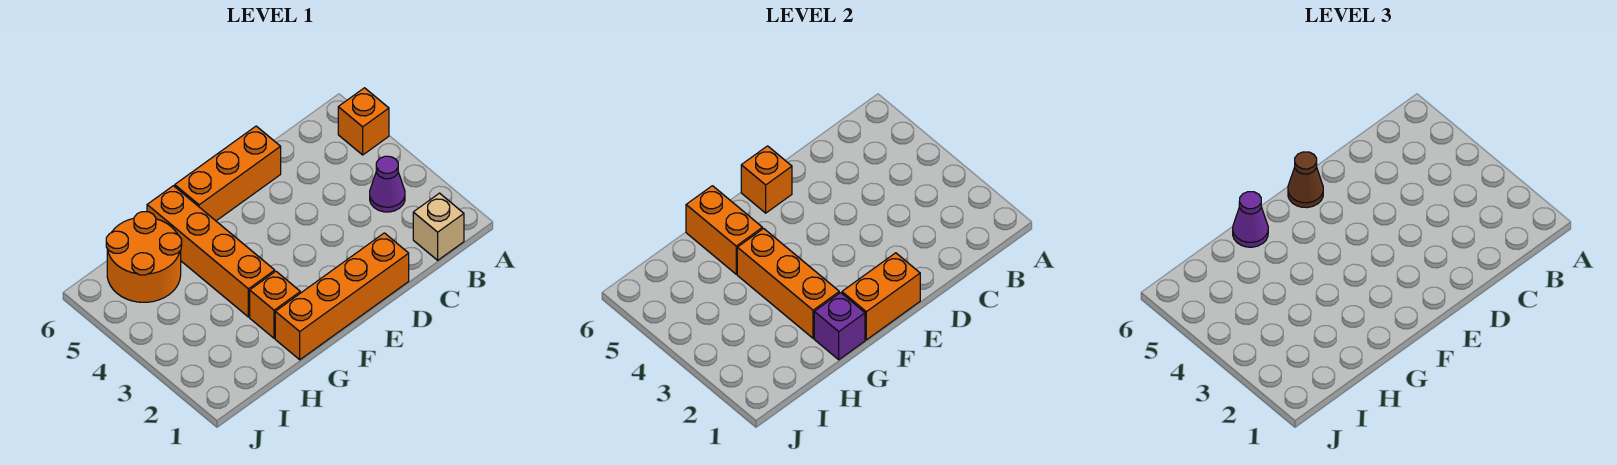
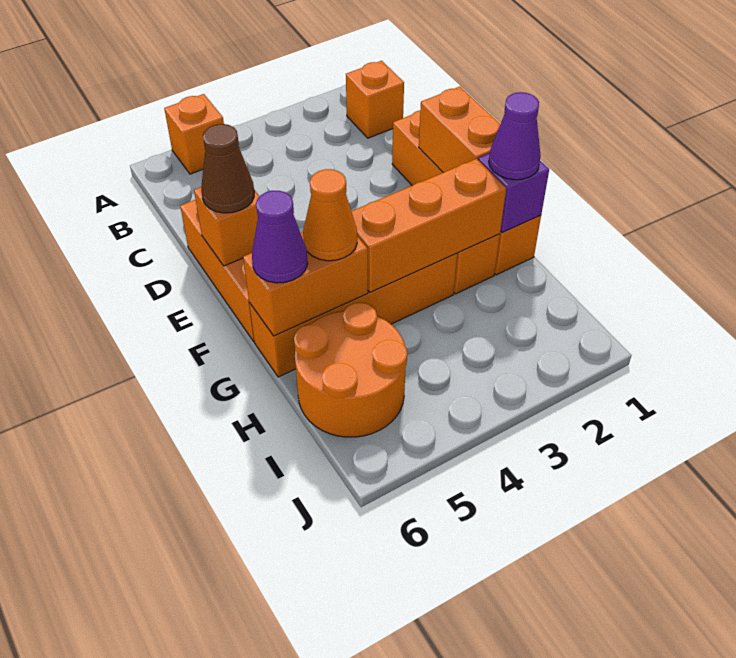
tan 1x1 brick [413,193,464,260] -> orange 1x1 brick [346,61,404,138]
purple 1x1 cone [370,156,405,212] -> purple 1x1 cone moved to [489,92,541,180]
none -> orange 1x1 cone [303,169,357,261]

